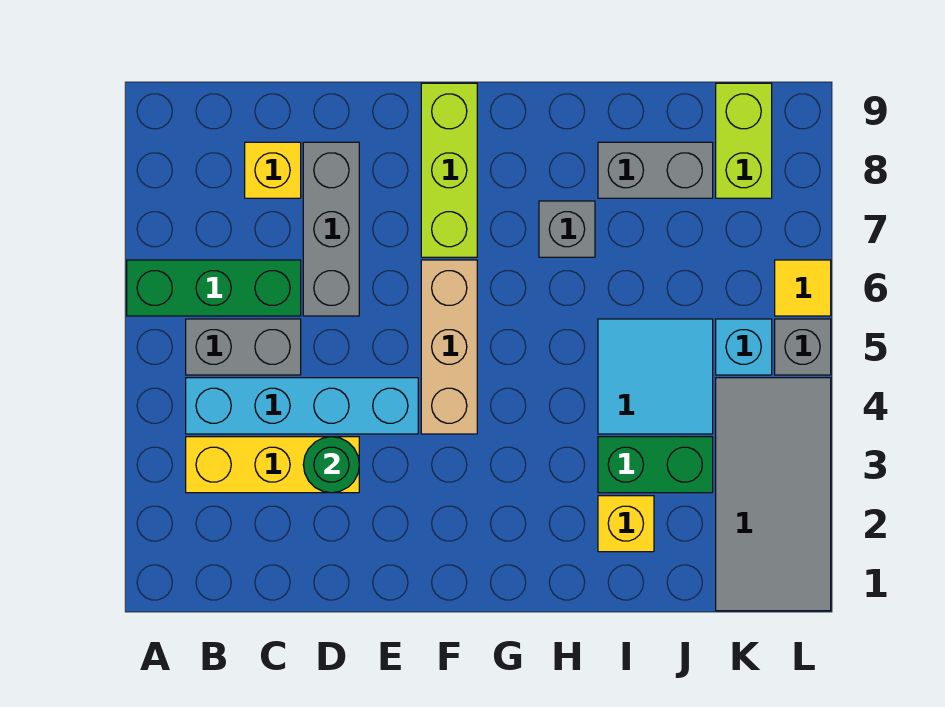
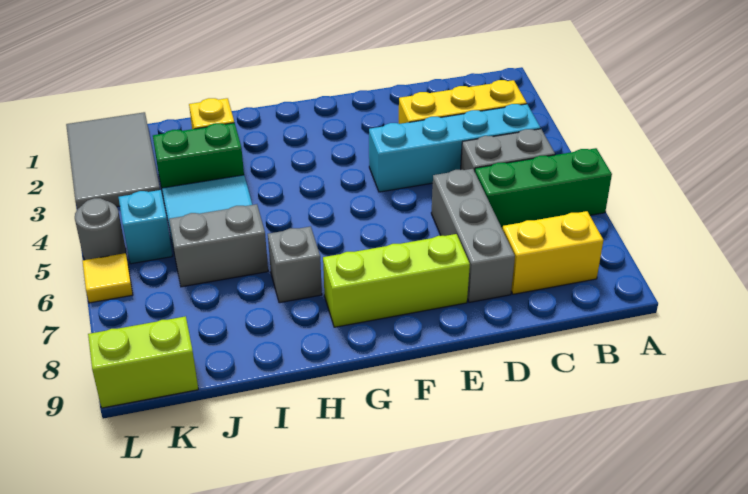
yellow 1x1 brick [245,142,301,198] -> yellow 1x2 brick [503,211,603,294]
green 1x1 round brick [303,437,359,493] -> none
tan 1x3 brick [421,260,477,434] -> none
lime 1x3 brick [421,83,477,257] -> lime 1x3 brick turned to [323,234,470,327]
grey 1x2 brick [598,142,713,198] -> grey 1x2 brick moved to [169,204,268,287]
grey 2x4 tile [716,378,831,611] -> grey 2x3 tile [66,112,160,209]
lime 1x2 brick [716,83,772,198] -> lime 1x2 brick turned to [88,316,198,408]
grey 1x1 brick [775,319,831,375] -> grey 1x1 round brick [75,198,126,260]

